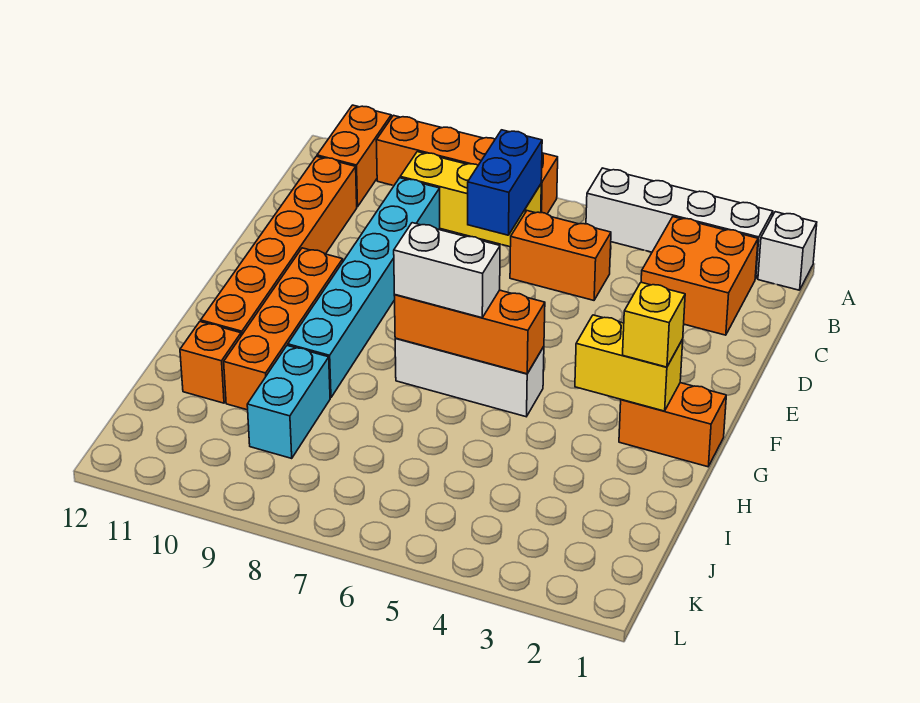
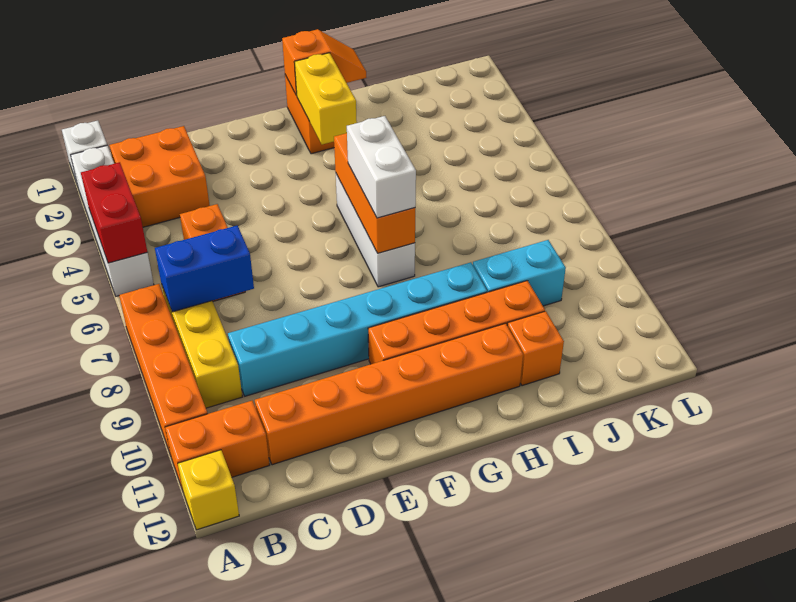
none -> red 1x2 brick [81,162,147,263]
none -> orange 1x2 slope [282,29,366,95]
yellow 1x1 brick [623,282,685,367] -> yellow 1x1 brick moved to [178,450,239,530]

